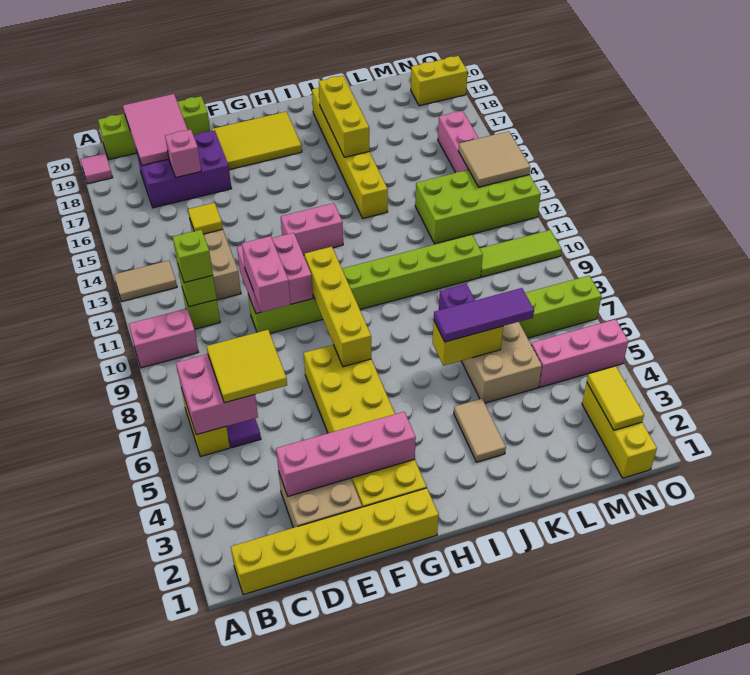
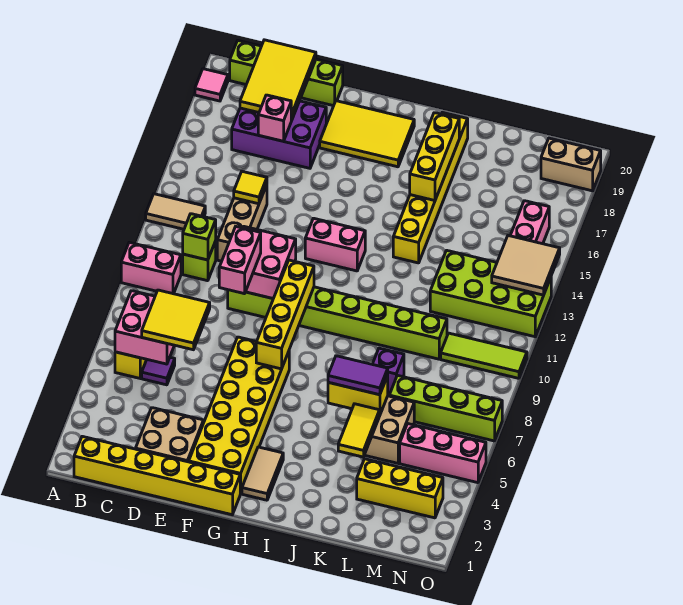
lime 1x1 brick [173,230,213,283] -> none
pink 2x3 tile [123,94,188,165] -> yellow 2x3 tile [240,40,316,120]
pink 1x4 brick [276,412,416,496] -> none
tan 1x2 tile [454,399,506,462] -> tan 1x2 tile moved to [242,447,283,500]
purple 1x3 tile [434,288,534,342] -> purple 1x2 tile [328,356,388,395]
yellow 1x3 brick [582,382,657,478] -> yellow 1x3 brick turned to [357,459,443,518]
yellow 1x2 tile [587,366,644,430] -> yellow 1x2 tile moved to [338,404,380,457]
yellow 1x2 brick [411,56,468,106] -> tan 1x2 brick [541,138,601,191]

